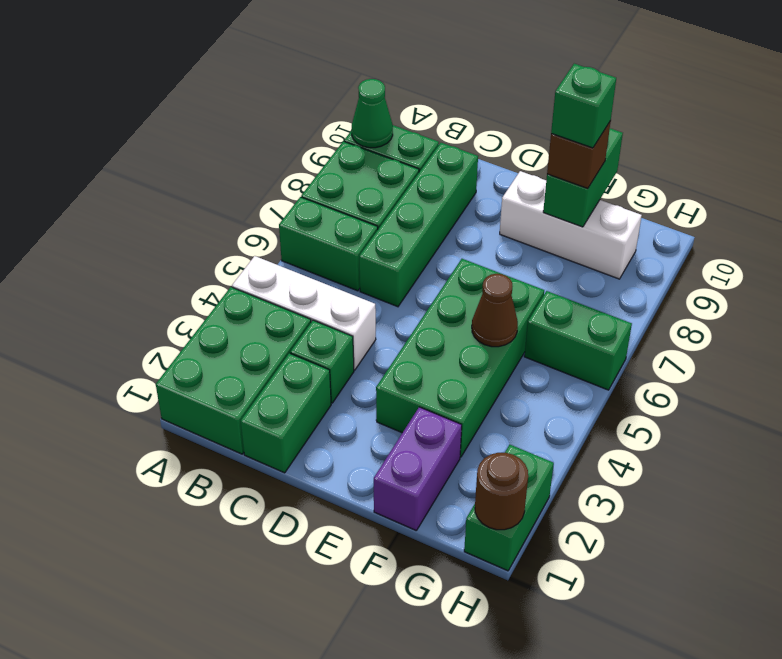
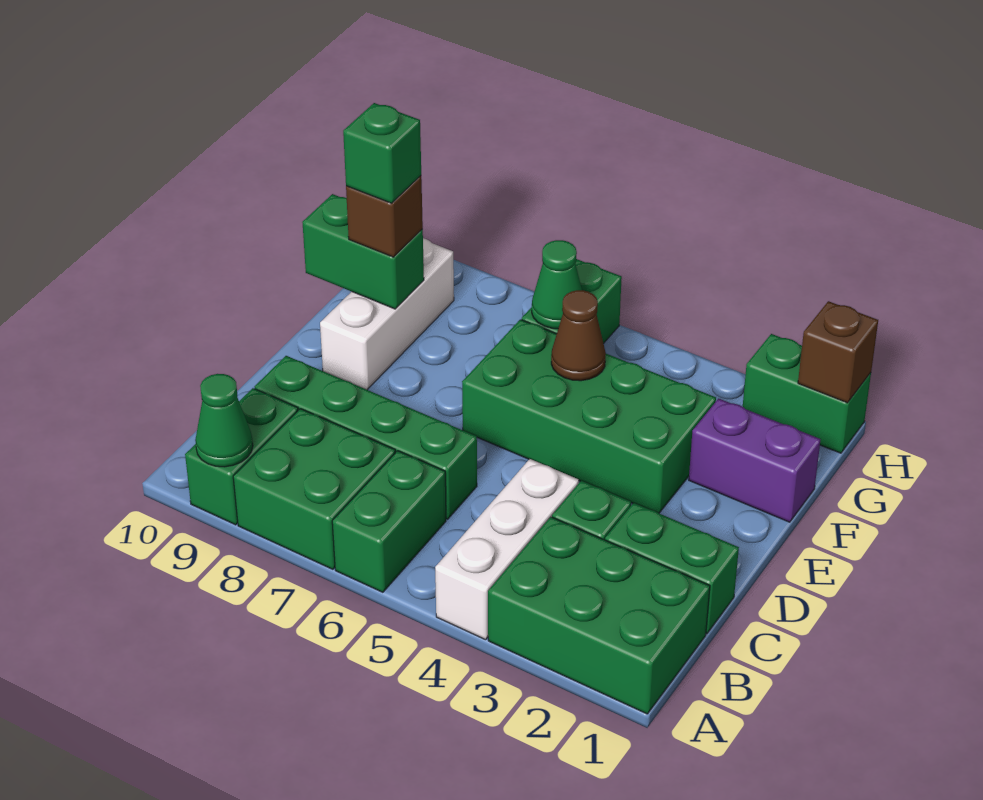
none -> green 1x1 cone [532,240,582,329]
brown 1x1 round brick [475,453,528,530] -> brown 1x1 brick [798,301,878,403]

